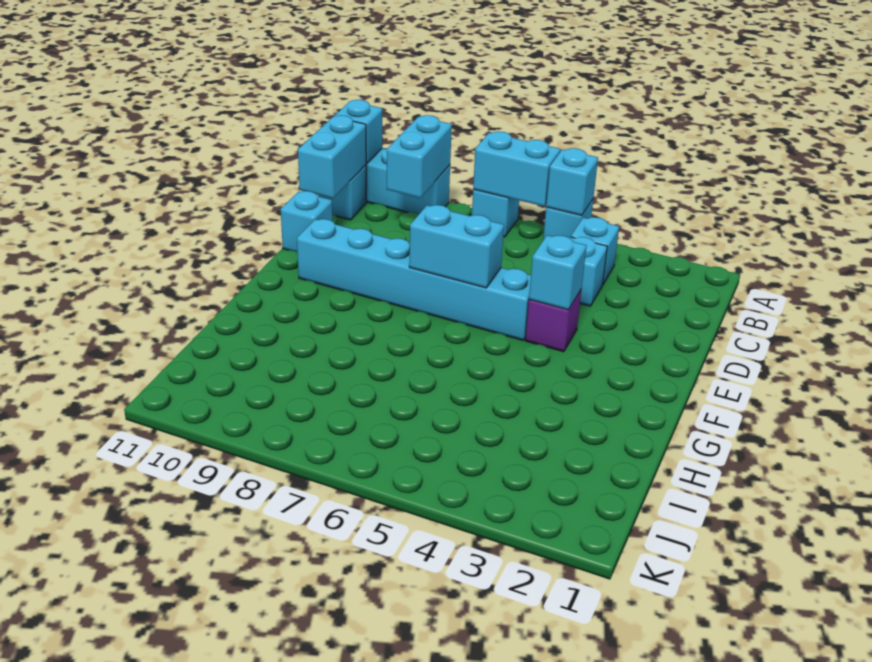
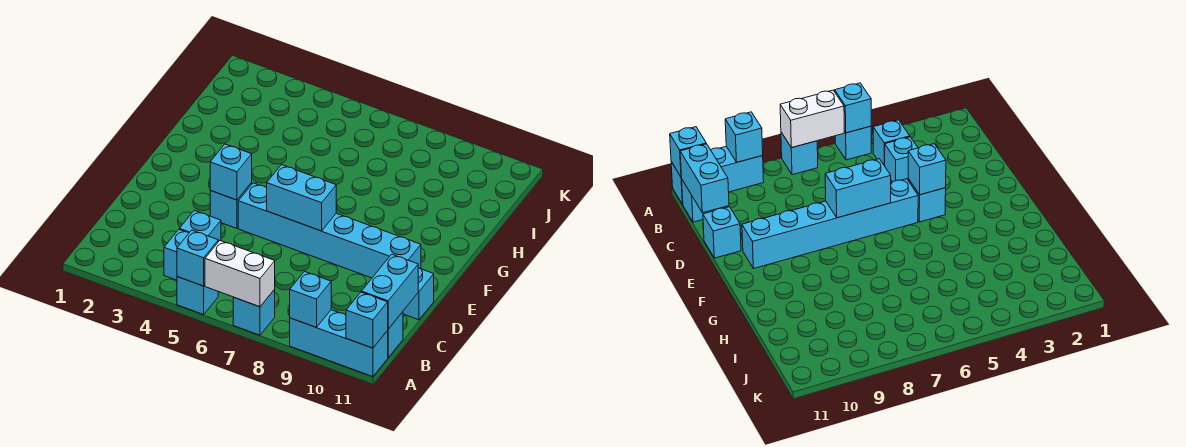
cyan 1x2 brick [473,131,560,206] -> white 1x2 brick [205,241,275,307]
cyan 1x2 brick [387,115,452,198] -> cyan 1x1 brick [290,272,331,327]
purple 1x1 brick [525,290,581,352] -> cyan 1x1 brick [210,183,252,228]

